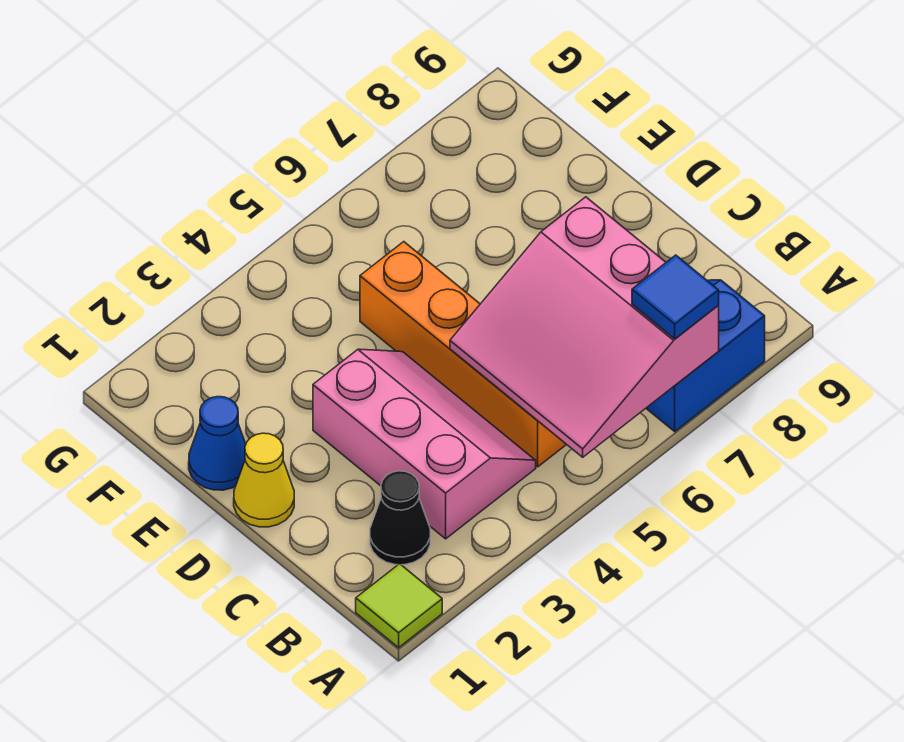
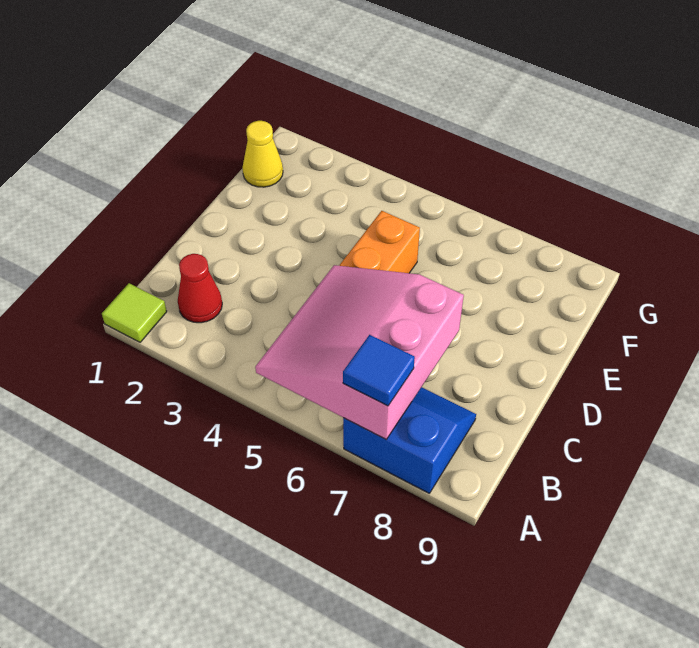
black 1x1 cone [370,471,430,565] -> red 1x1 cone [178,254,222,323]
pink 2x3 slope [313,349,536,539] -> none
yellow 1x1 cone [234,433,294,527] -> yellow 1x1 cone moved to [243,121,283,187]
blue 1x1 cone [189,397,246,490] -> none

